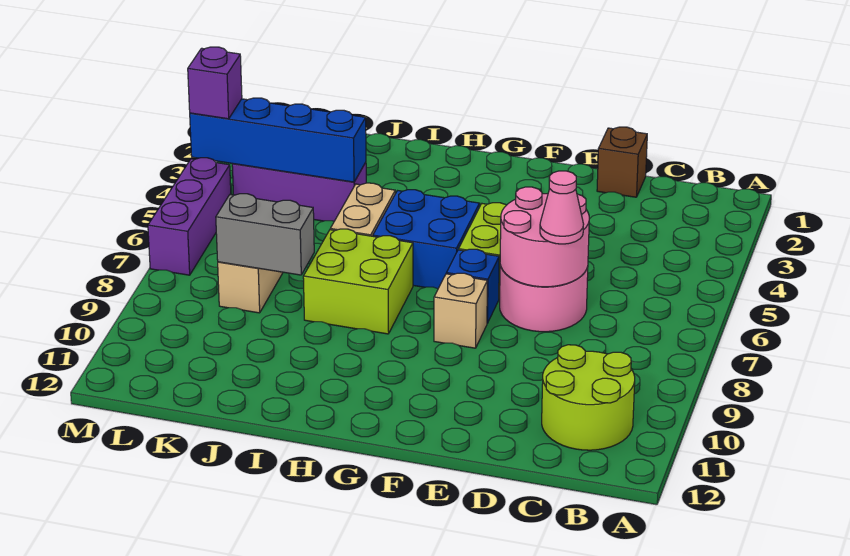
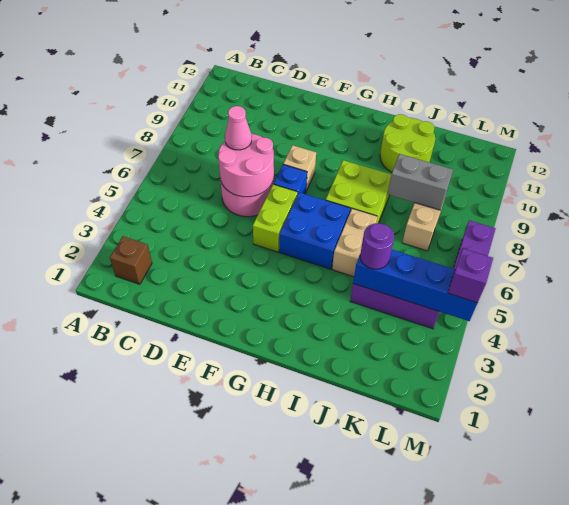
lime 2x2 round brick [542,345,635,450] -> lime 2x2 round brick moved to [380,114,435,172]
brown 1x1 brick [597,127,647,197] -> brown 1x1 brick moved to [110,236,152,284]
none -> purple 1x1 round brick [360,223,394,269]

